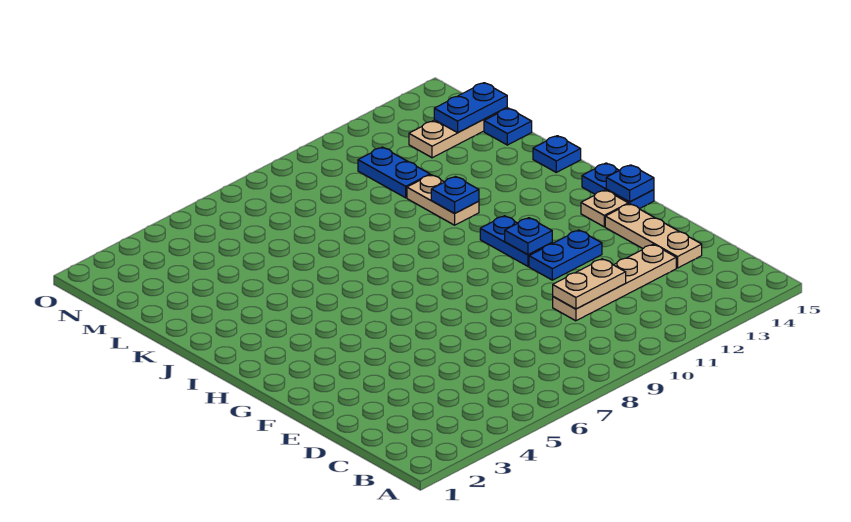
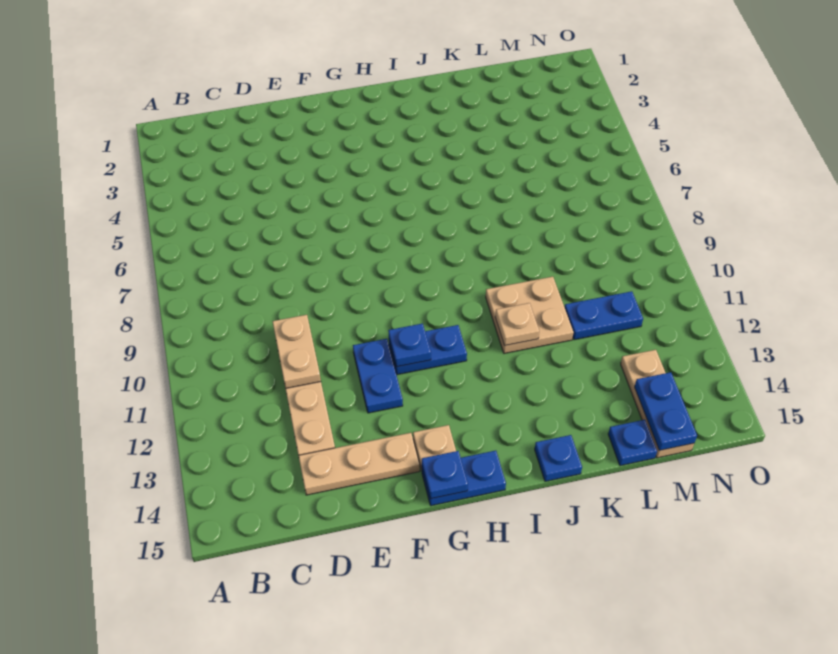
tan 1x2 plate [407,175,479,225] -> tan 2x2 plate [486,277,573,353]
blue 1x1 plate [431,177,479,213] -> tan 1x1 plate [495,303,539,345]

